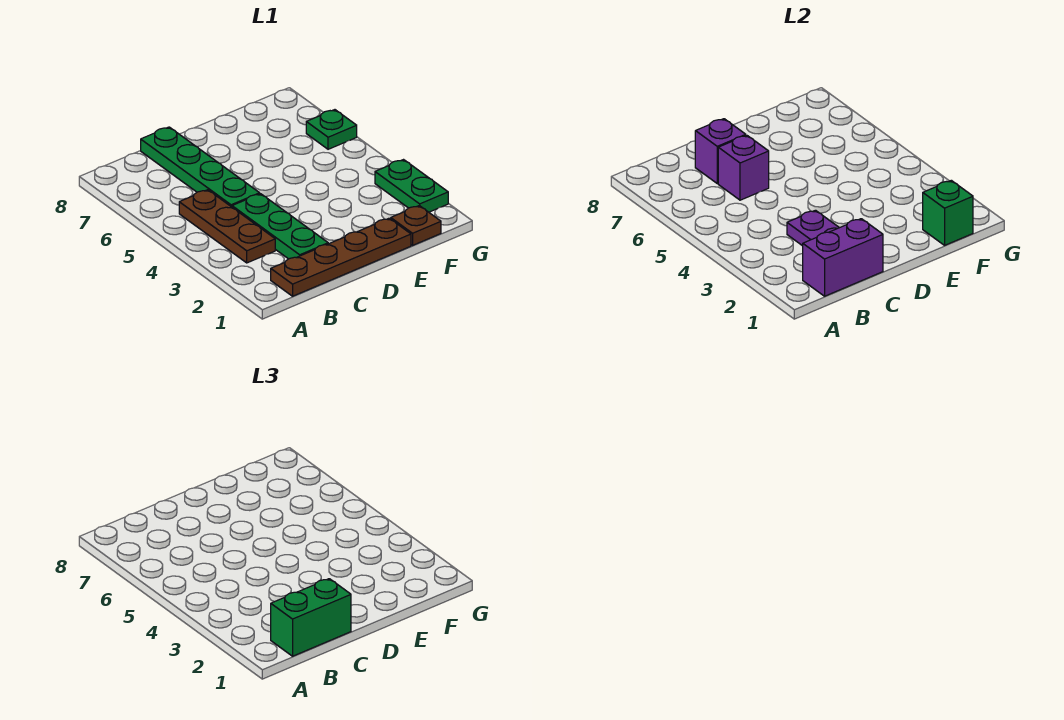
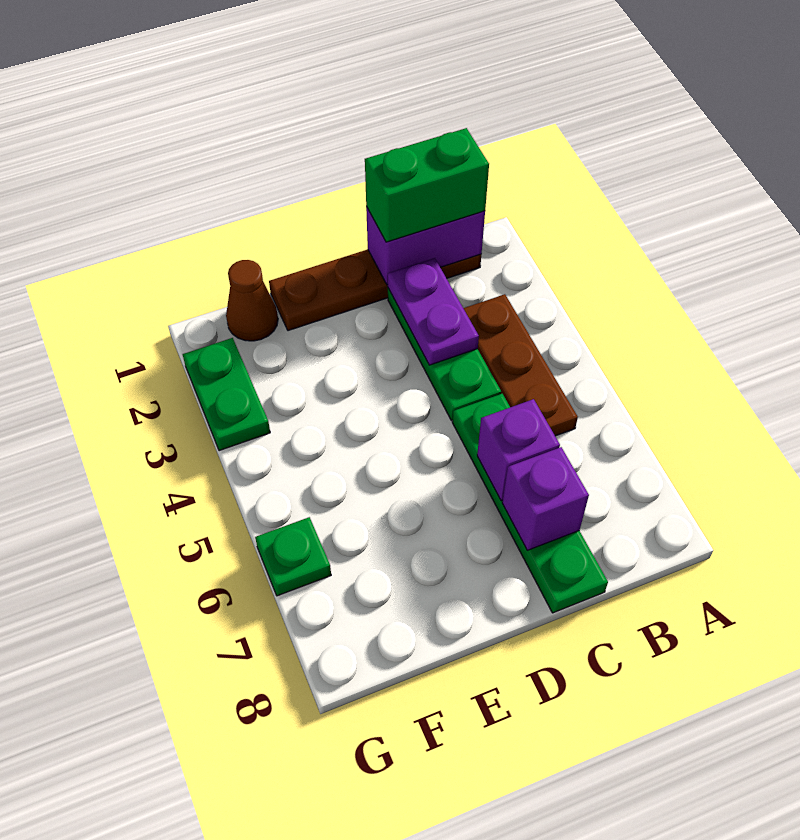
brown 1x1 plate [391,206,441,245] -> brown 1x1 cone [226,260,278,341]
green 1x1 brick [923,180,973,245] -> none

